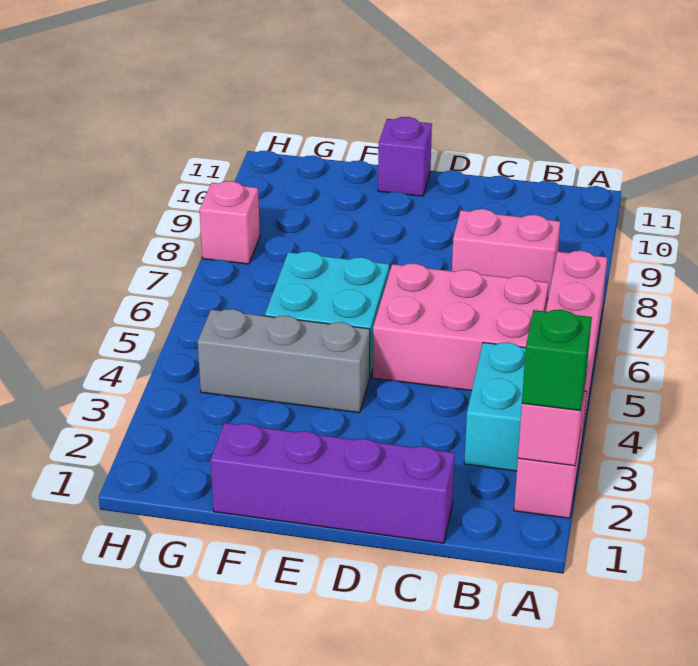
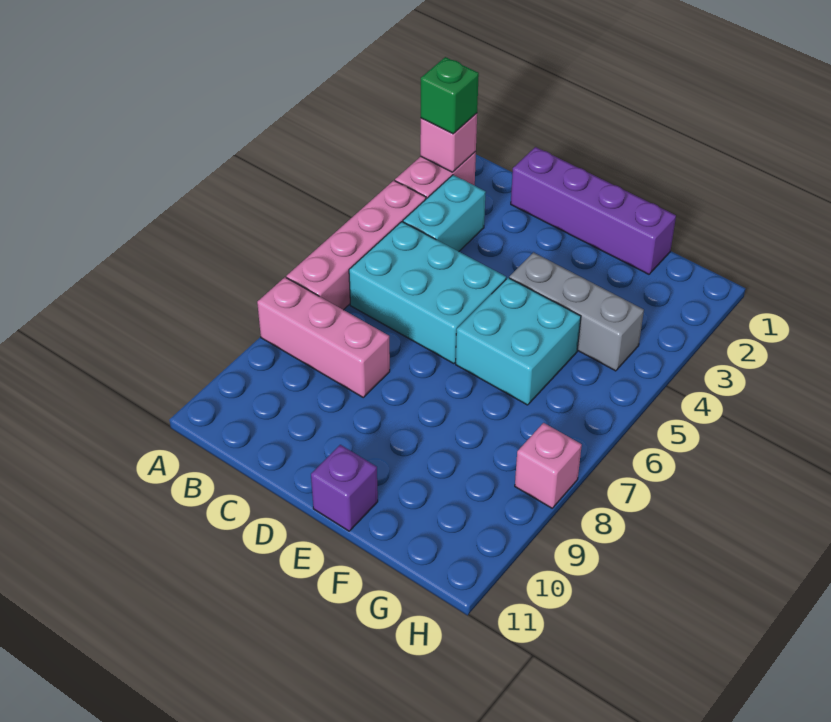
pink 2x3 brick [373,264,549,391] -> cyan 2x3 brick [349,222,506,364]
pink 1x2 brick [452,209,560,299] -> pink 1x3 brick [257,277,390,397]

